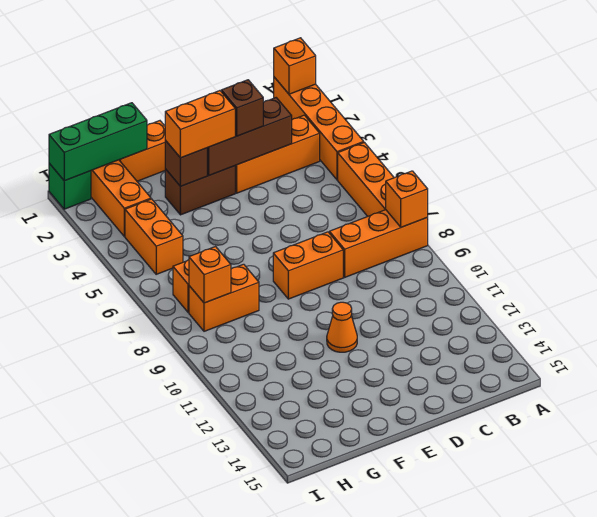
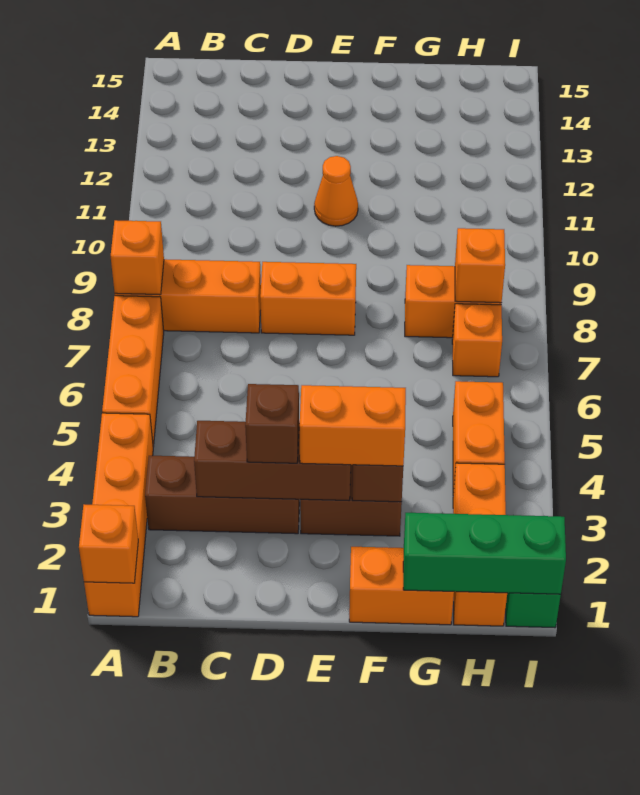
orange 1x3 brick [235,115,320,193] -> brown 1x3 brick [145,456,300,534]

